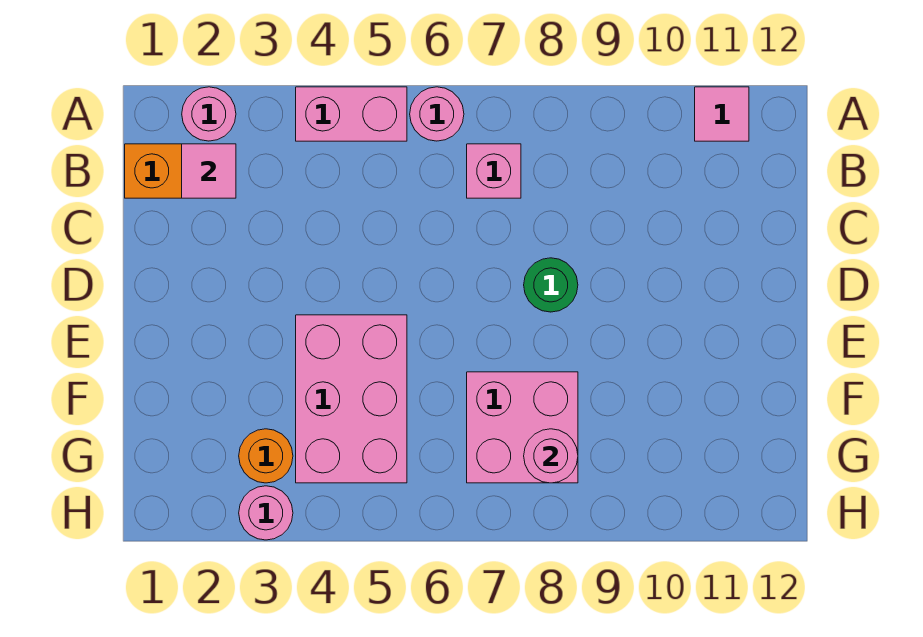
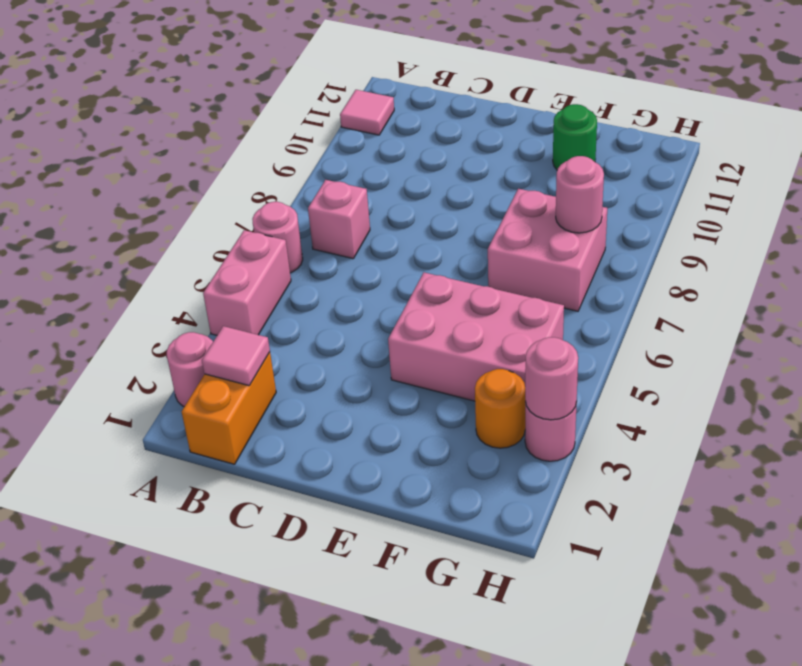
green 1x1 round brick [524,258,578,312] -> green 1x1 round brick moved to [553,104,597,170]
none -> pink 1x1 round brick [525,337,578,420]

